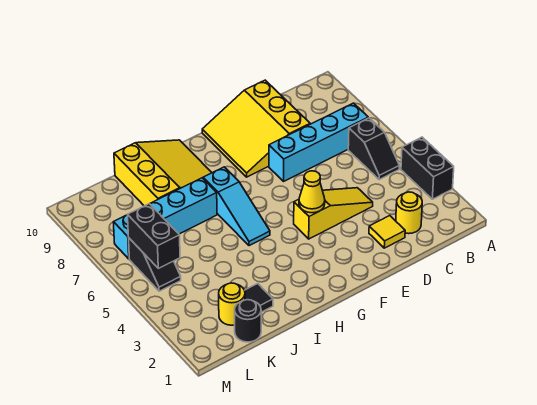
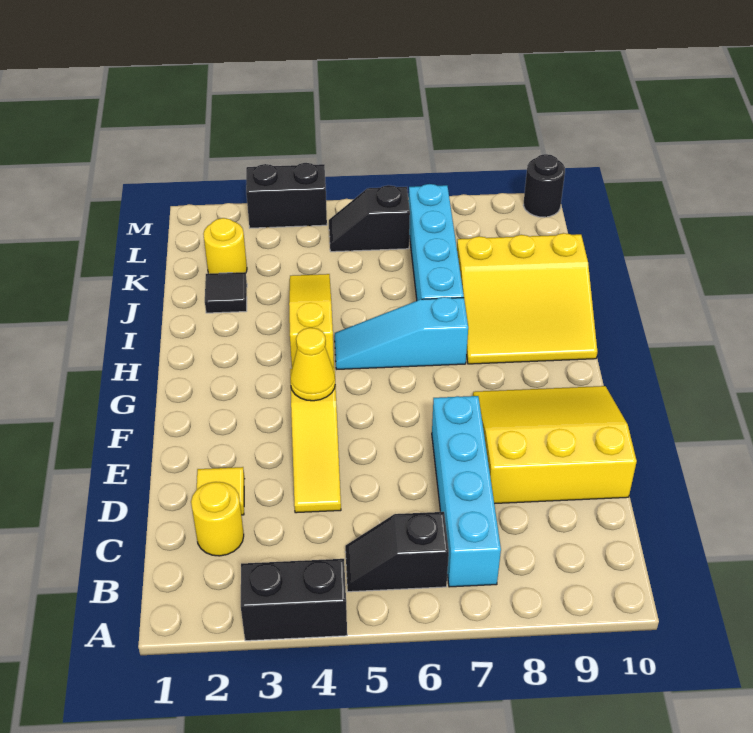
none -> yellow 1x3 slope [289,274,334,368]
black 1x1 round brick [235,300,261,342] -> black 1x1 round brick moved to [523,154,565,217]
black 1x2 brick [128,204,180,268] -> black 1x2 brick moved to [246,163,327,228]

